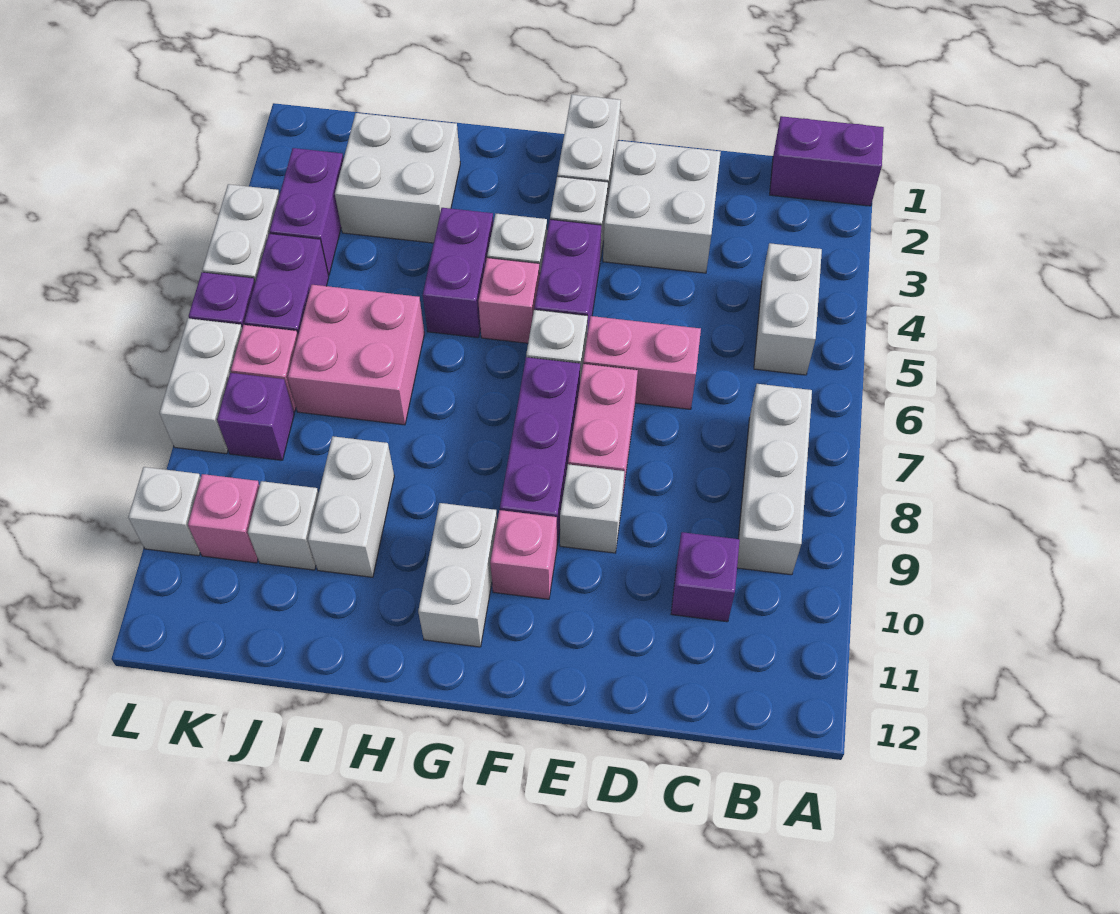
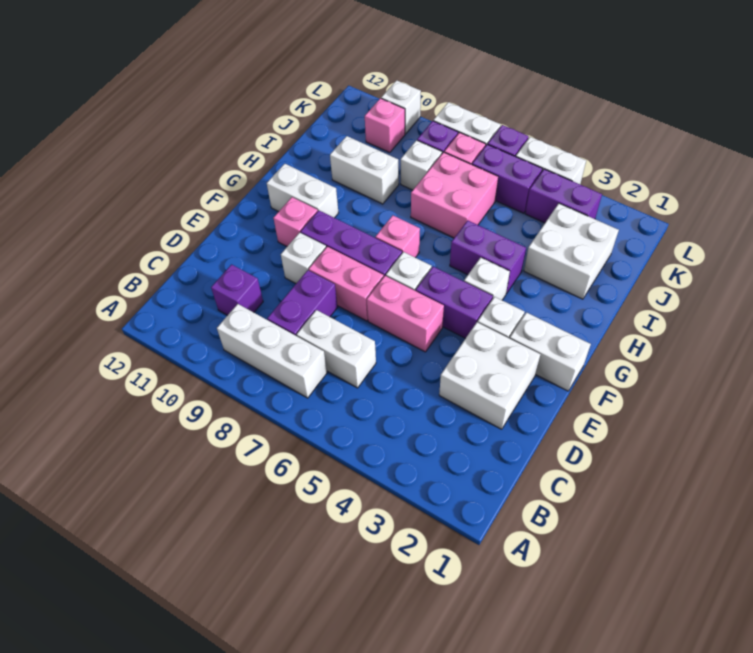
purple 1x2 brick [770,116,884,206] -> purple 1x2 brick moved to [267,270,338,336]
white 1x2 brick [754,243,822,375] -> white 1x2 brick moved to [297,310,376,388]
pink 1x2 brick [583,316,701,409] -> pink 1x2 brick turned to [367,276,444,352]
pink 1x1 brick [478,258,540,343] -> pink 1x1 brick moved to [375,215,420,258]
white 1x1 brick [248,481,319,570] -> white 1x1 brick moved to [401,140,442,190]

